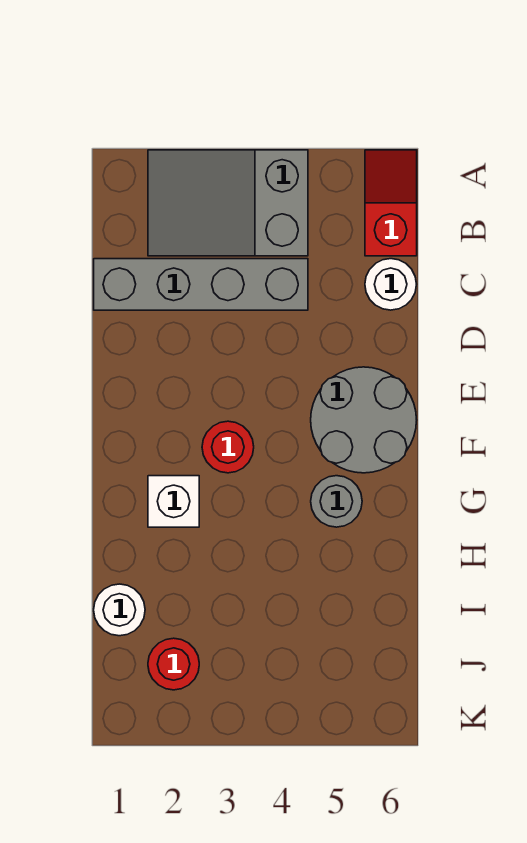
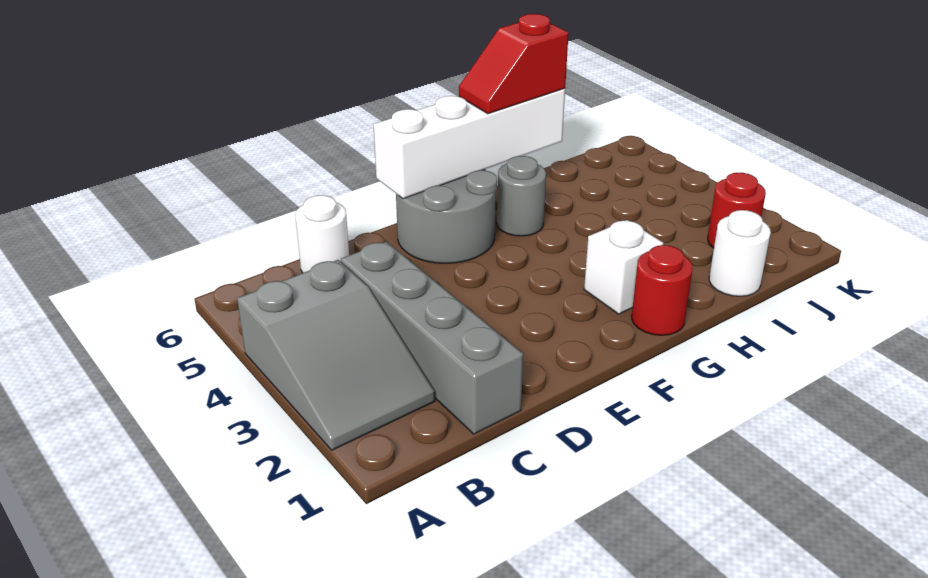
red 1x2 slope [365,150,417,256] -> red 1x2 slope moved to [459,14,569,114]
none -> white 1x4 brick [373,88,565,199]
red 1x1 round brick [202,421,254,473] -> red 1x1 round brick moved to [632,245,692,335]

